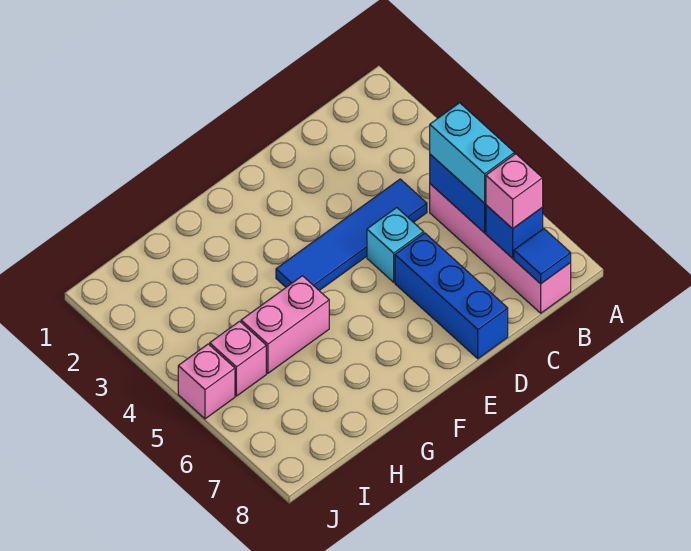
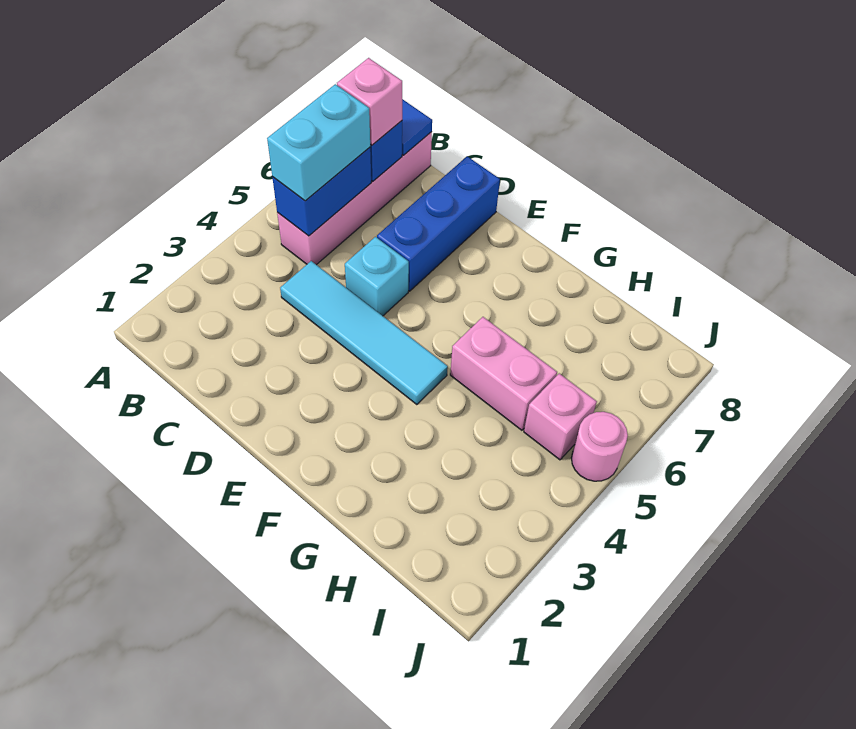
blue 1x4 tile [276,179,427,290] -> cyan 1x4 tile [280,261,448,405]
pink 1x1 brick [178,344,235,419] -> pink 1x1 round brick [571,412,628,481]

